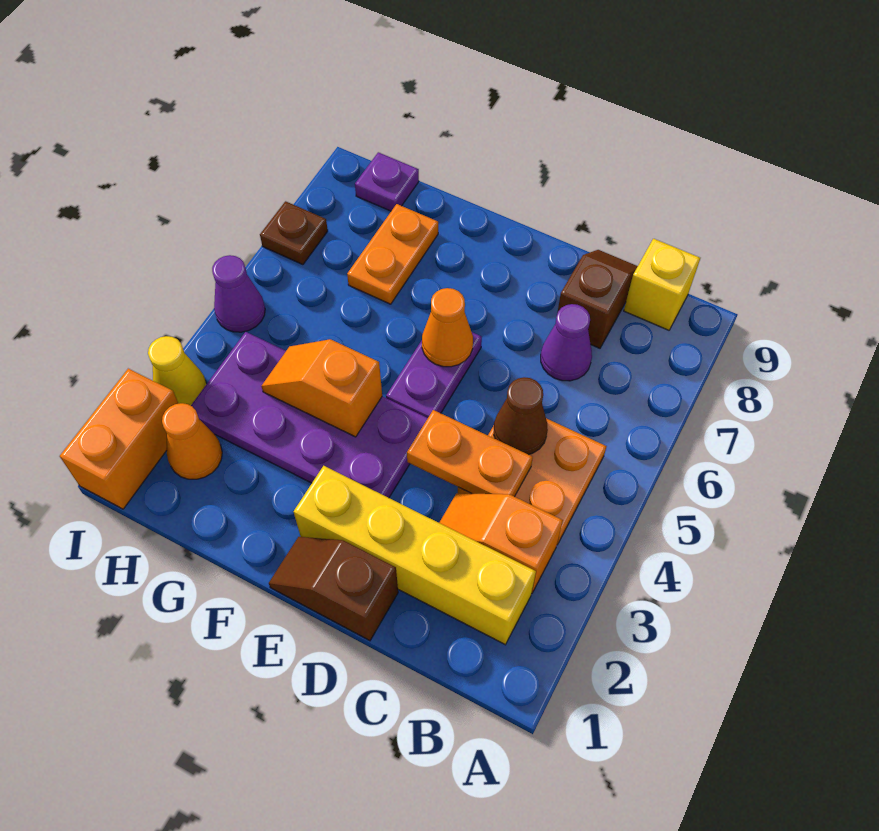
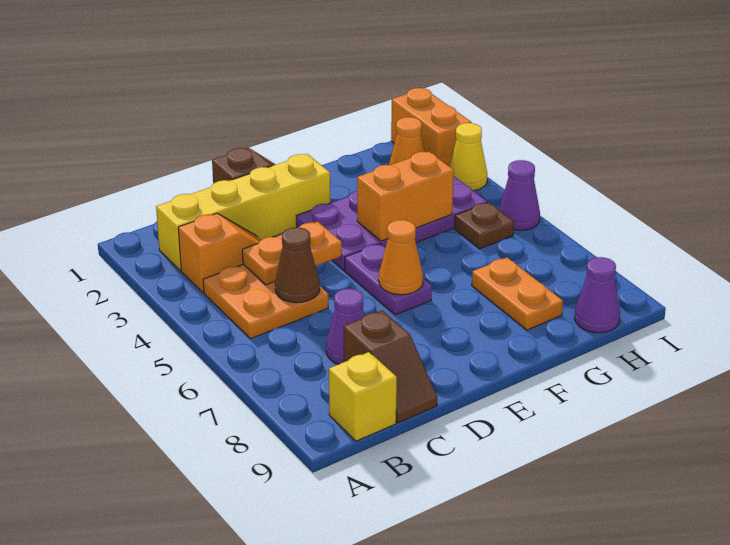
orange 1x2 slope [261,339,382,437] -> orange 1x2 brick [357,152,454,241]
purple 1x1 plate [355,152,419,211] -> purple 1x1 cone [574,257,620,333]
brown 1x1 plate [260,201,328,265] -> brown 1x1 plate moved to [455,202,514,249]

